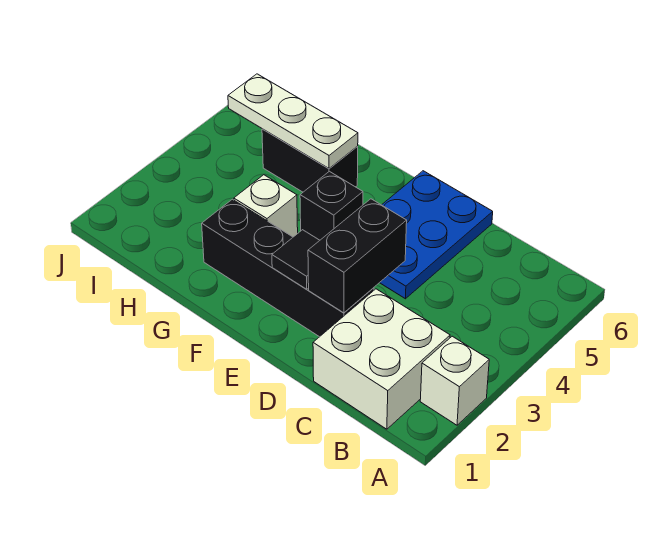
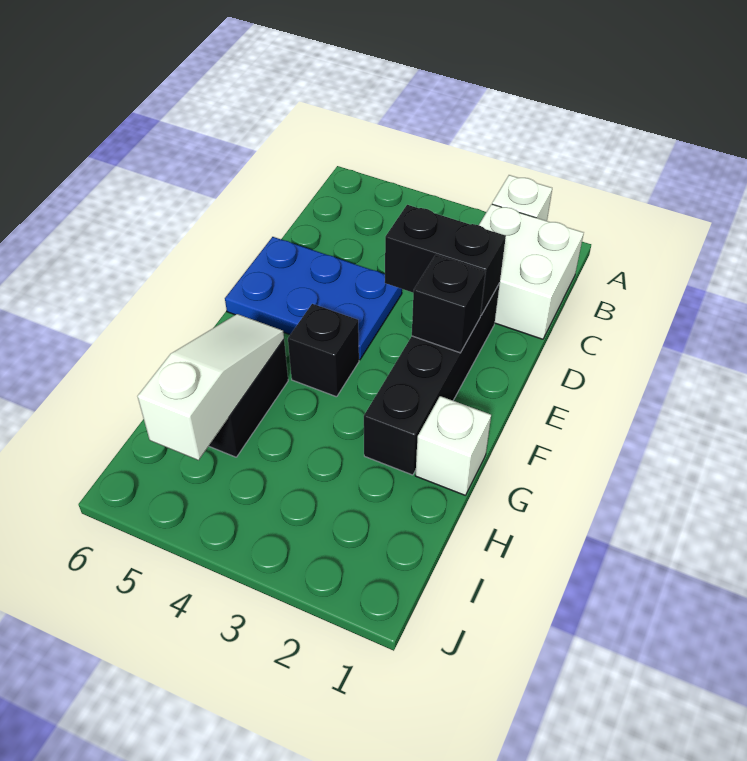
black 1x1 tile [272,230,320,289] -> black 1x1 brick [412,255,485,353]
white 1x1 brick [234,175,298,237] -> white 1x1 brick moved to [415,396,491,495]
white 1x3 plate [228,74,358,168] -> white 1x3 slope [137,314,284,460]

